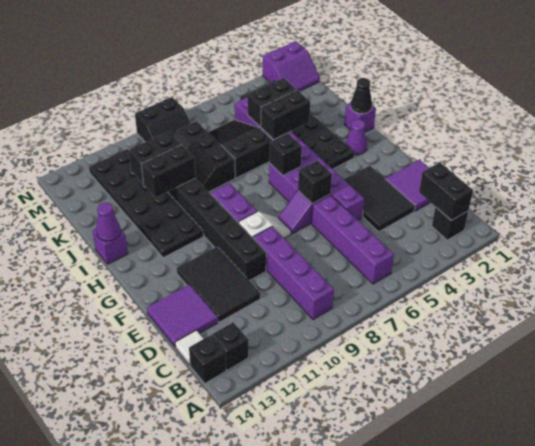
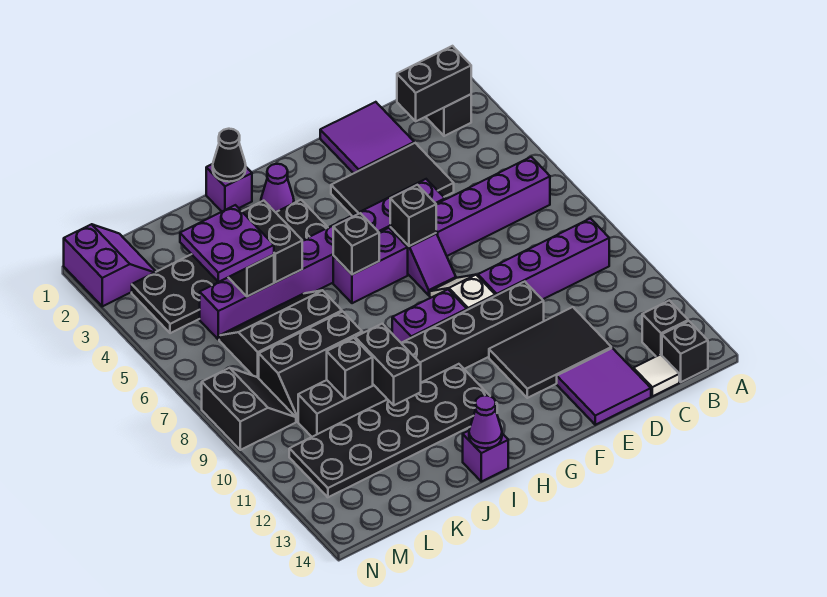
black 2x3 slope [208,120,273,178] -> black 2x3 slope turned to [219,290,342,378]
none -> purple 2x2 plate [180,205,274,282]
black 1x2 brick [129,131,181,183] -> black 1x1 brick [327,338,373,399]

